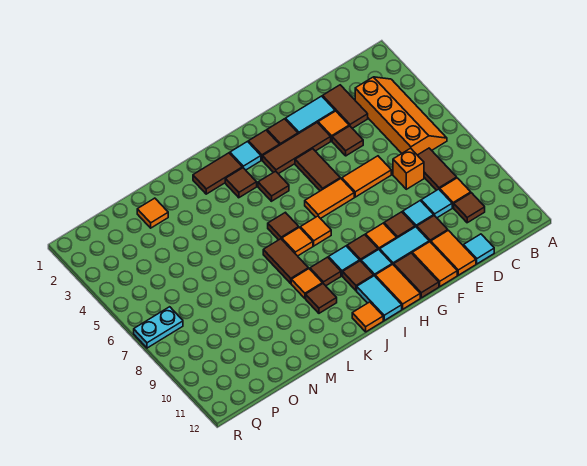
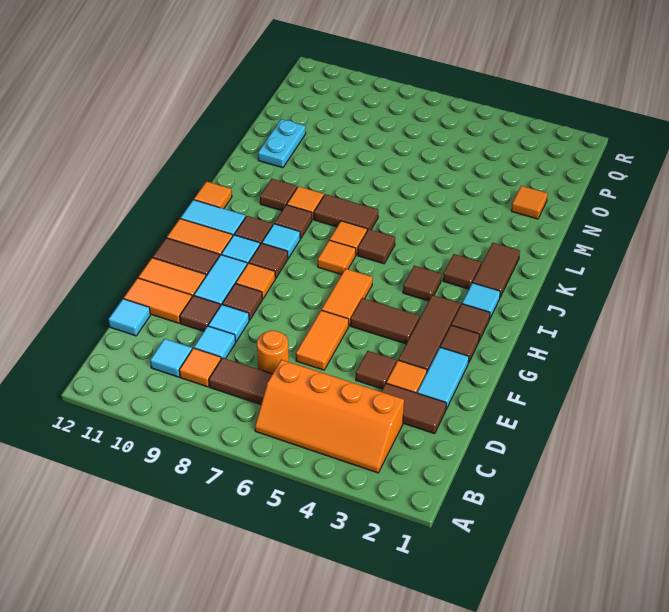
brown 1x1 tile [454,193,485,223] -> cyan 1x1 tile [150,339,192,377]
orange 1x1 brick [393,148,424,189] -> orange 1x1 round brick [257,330,289,374]
cyan 1x2 plate [134,307,183,348] -> cyan 1x2 plate moved to [258,119,306,168]

